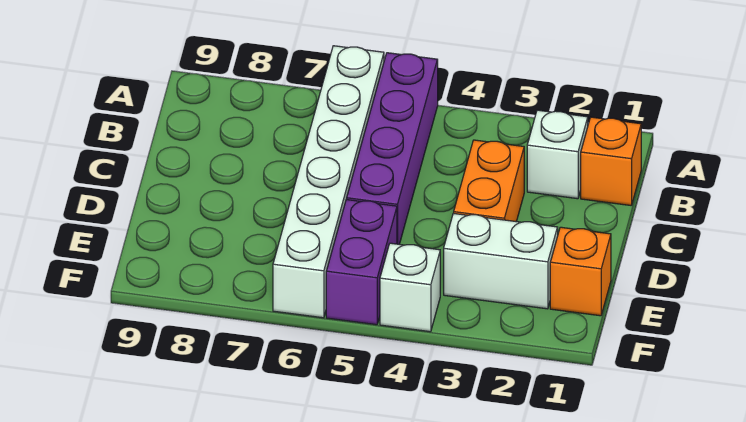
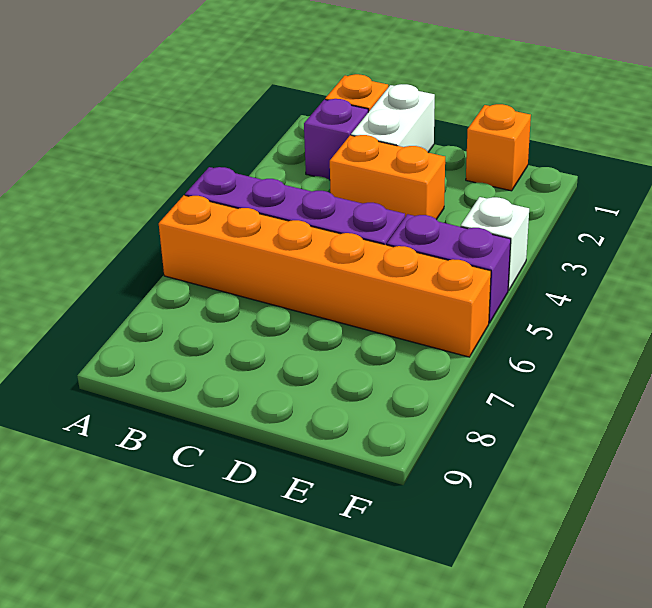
white 1x6 brick [273,46,384,318] -> orange 1x6 brick [159,195,491,357]
white 1x1 brick [527,110,588,199] -> purple 1x1 brick [304,99,368,180]
white 1x2 brick [444,213,558,309] -> white 1x2 brick moved to [351,84,435,152]

